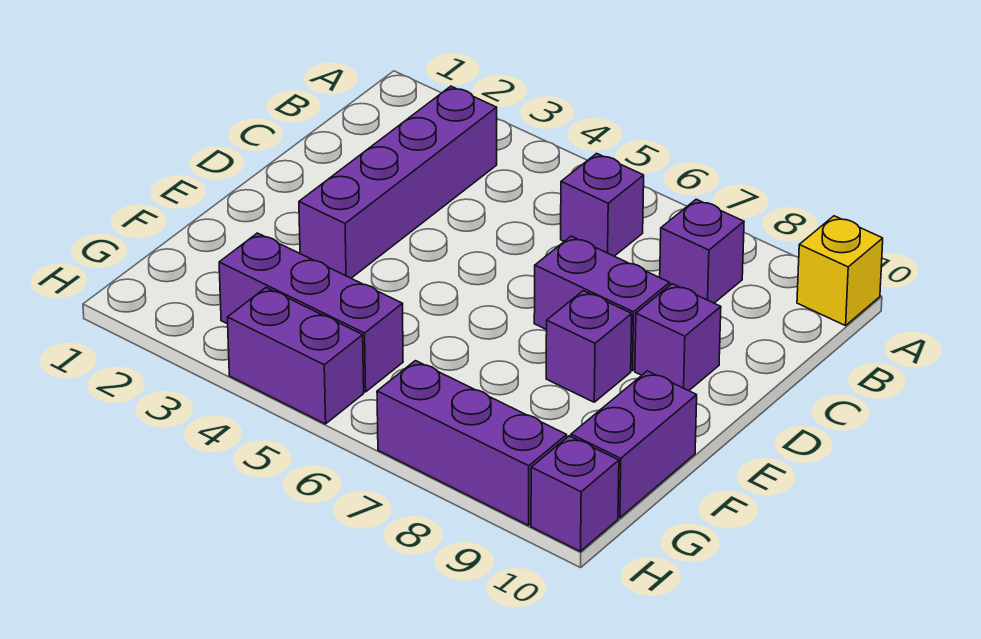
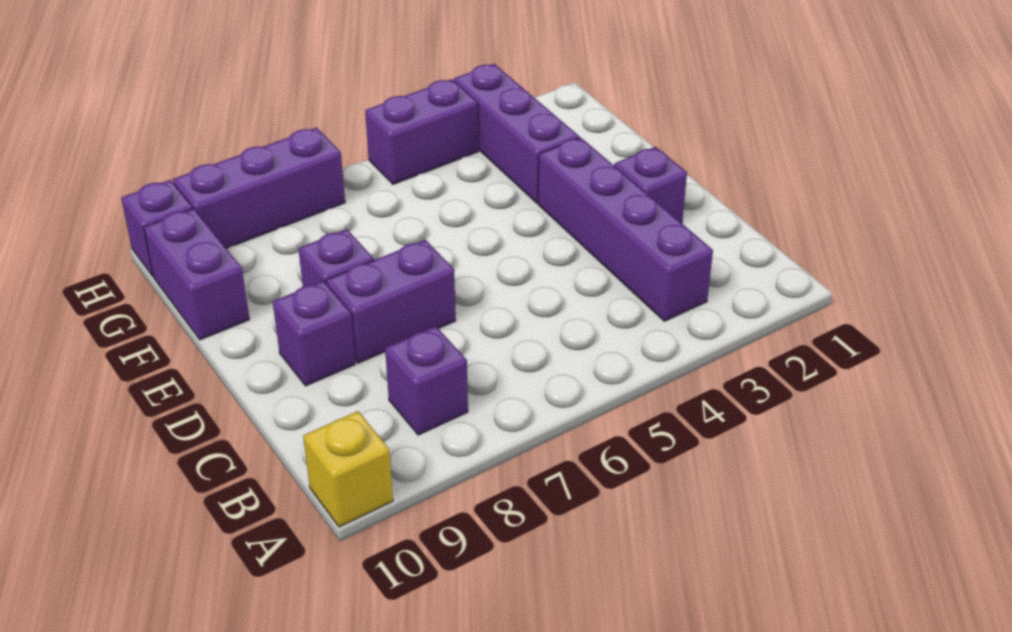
purple 1x1 brick [561,153,644,256] -> purple 1x1 brick moved to [614,147,687,223]
purple 1x3 brick [219,233,403,392] -> purple 1x3 brick turned to [454,64,579,203]

